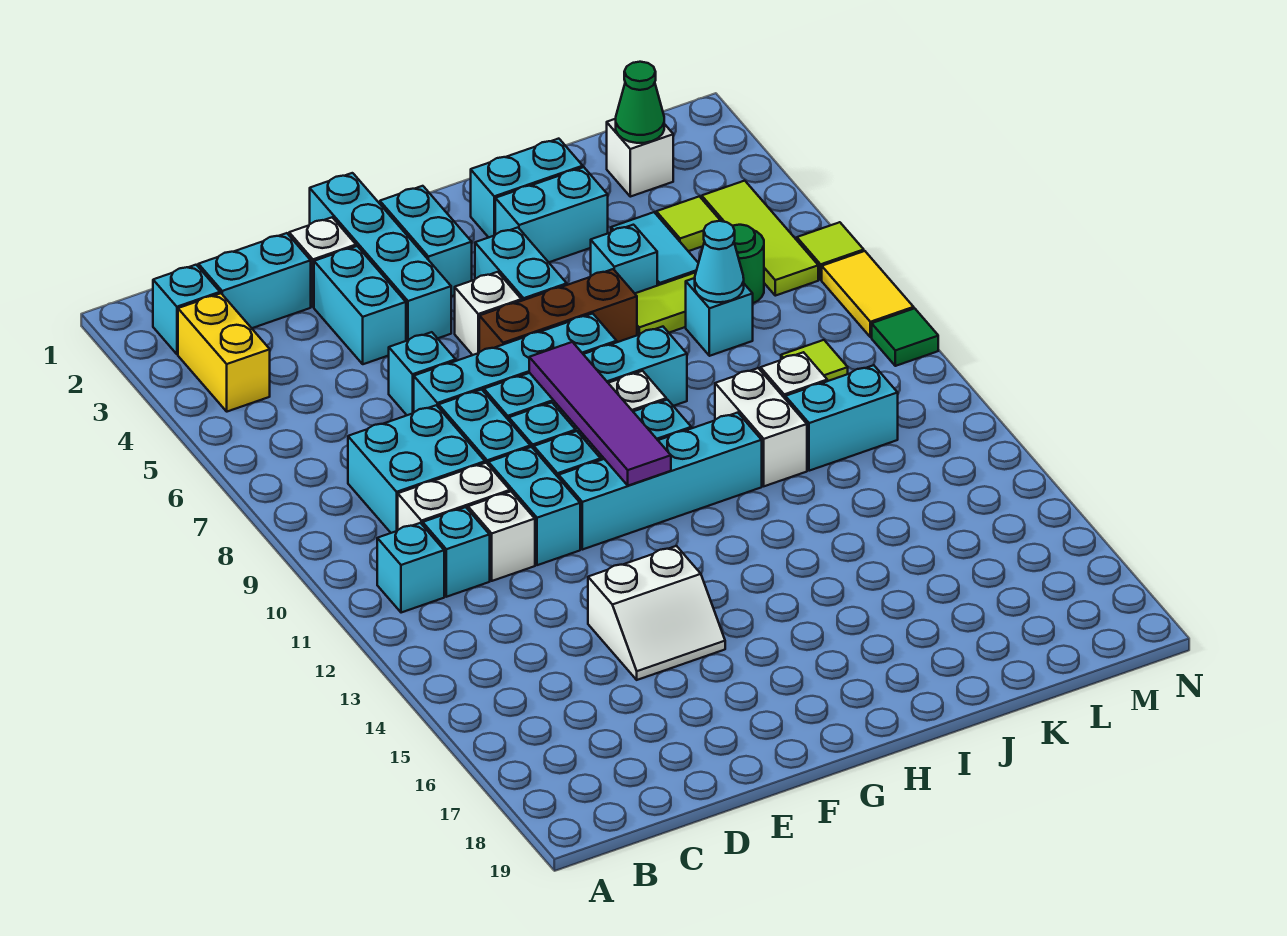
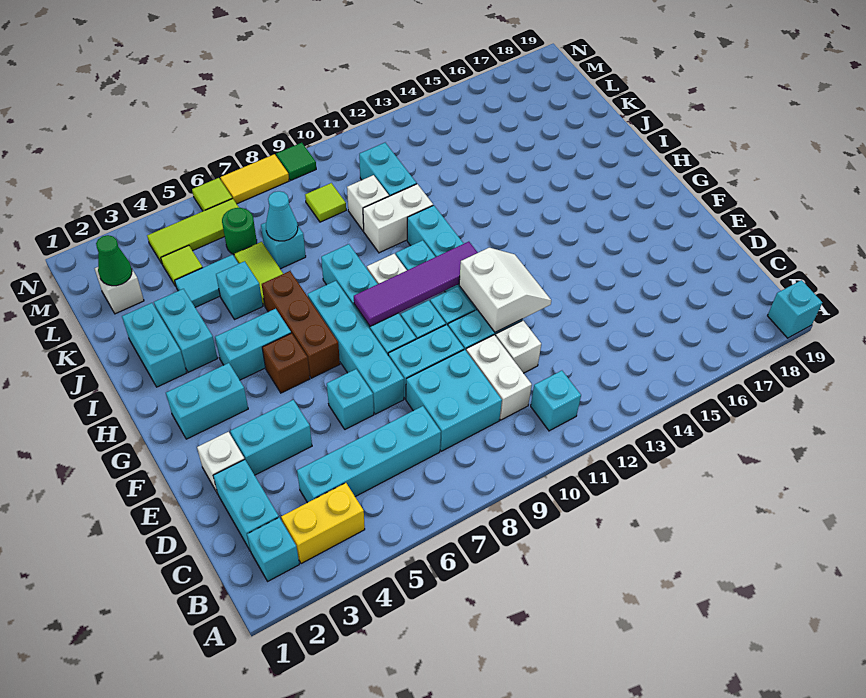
cyan 1x1 brick [423,507,490,597] -> cyan 1x1 brick moved to [768,280,822,338]
white 2x2 slope [588,546,725,680] -> white 2x2 slope moved to [459,248,551,332]
cyan 1x4 brick [310,173,451,341] -> cyan 1x4 brick moved to [297,406,441,503]
white 1x1 brick [455,272,521,355] -> brown 1x1 brick [262,333,310,393]

